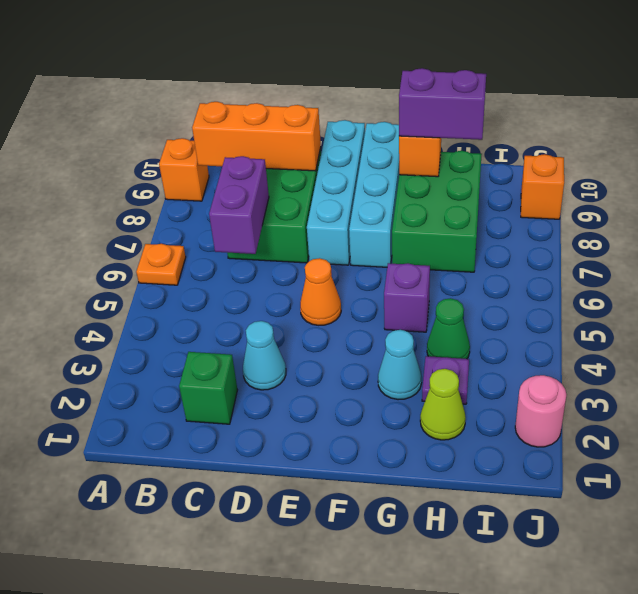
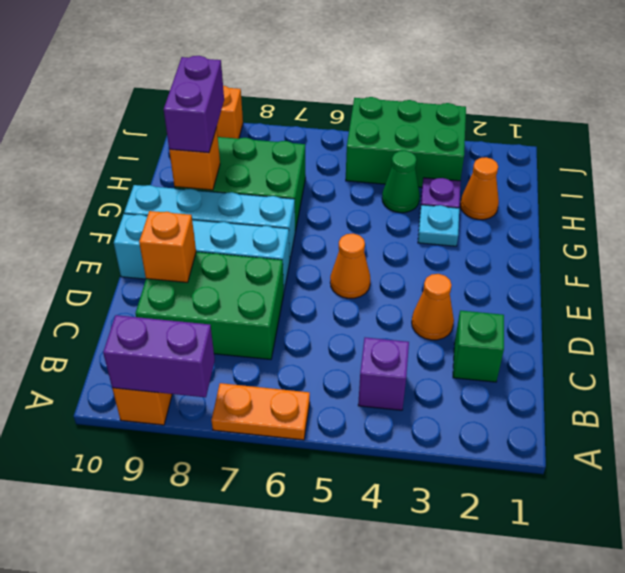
orange 1x1 plate [136,244,186,285] -> orange 1x2 plate [211,383,310,440]
orange 1x3 brick [192,102,321,171] -> orange 1x1 brick [139,211,196,283]
purple 1x2 brick [209,156,269,254] -> purple 1x2 brick moved to [103,315,215,397]
cyan 1x1 cone [243,321,286,390] -> orange 1x1 cone [412,274,454,340]
cyan 1x1 cone [378,330,422,400] -> cyan 1x1 plate [418,205,459,246]
purple 1x1 brick [384,263,430,332] -> purple 1x1 brick moved to [358,337,409,410]
lime 1x1 cone [420,369,466,440] -> orange 1x1 cone [460,157,499,220]
none -> green 2x3 brick [346,97,466,187]
pink 1x1 round brick [515,375,566,447] -> none

